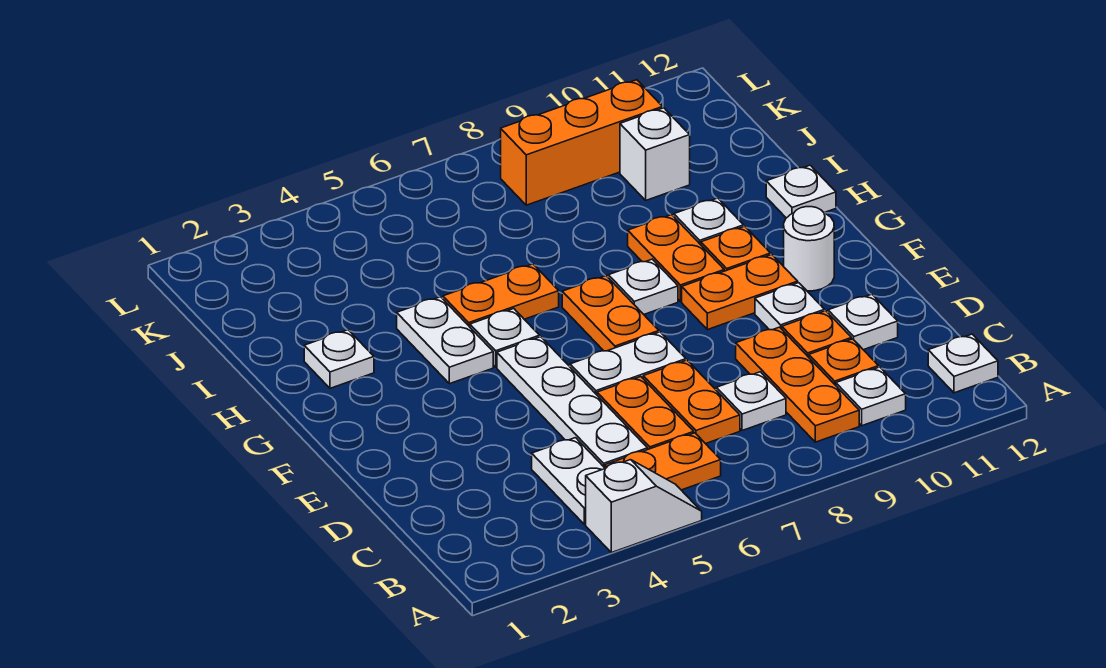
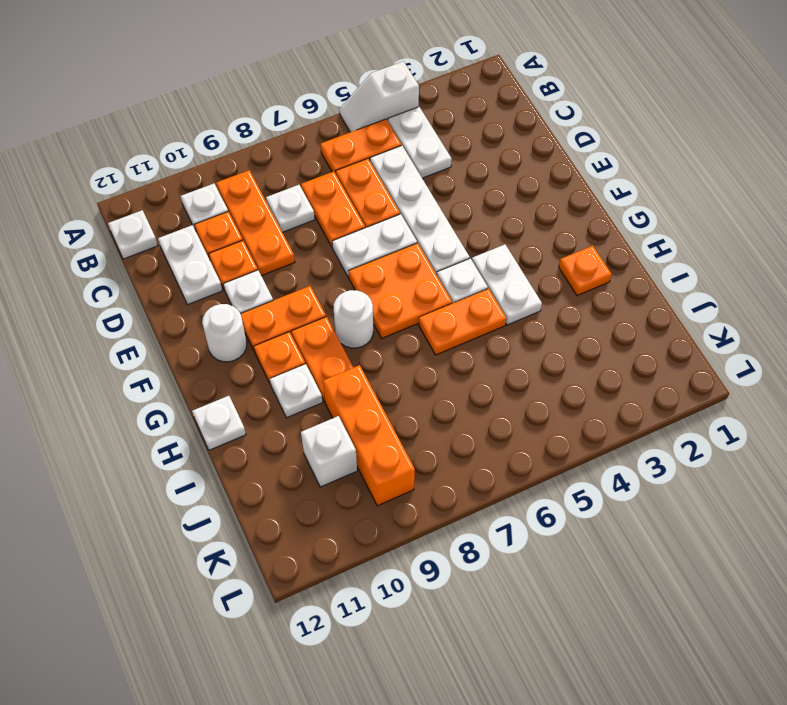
white 1x1 plate [828,294,898,350] -> white 1x2 plate [158,225,222,305]
orange 1x2 plate [562,276,659,351] -> orange 2x2 plate [349,243,452,338]
white 1x1 plate [608,259,678,314] -> white 1x1 round brick [334,290,373,348]
white 1x1 plate [304,330,374,388] -> orange 1x1 plate [559,246,612,296]
orange 1x3 brick [501,80,663,205] -> orange 1x3 brick turned to [323,365,415,506]

